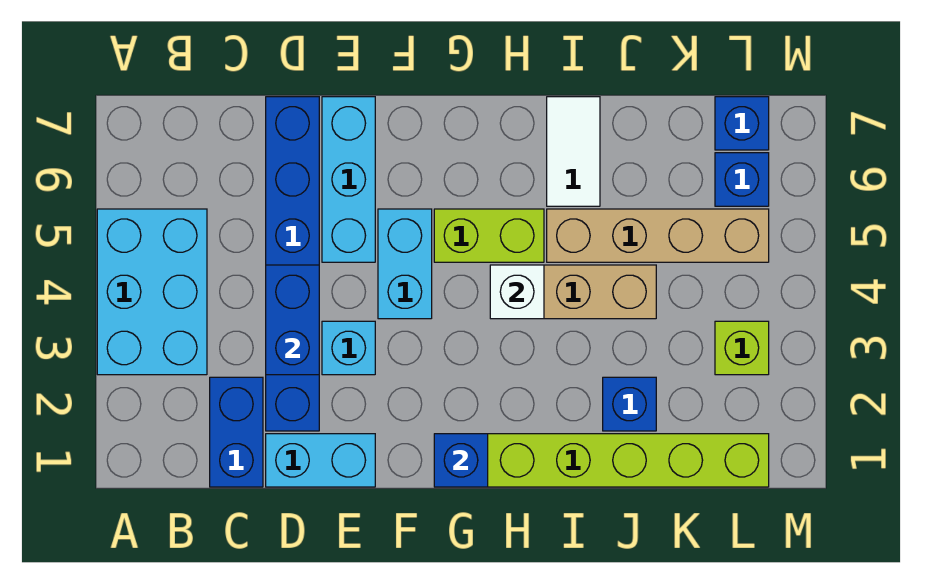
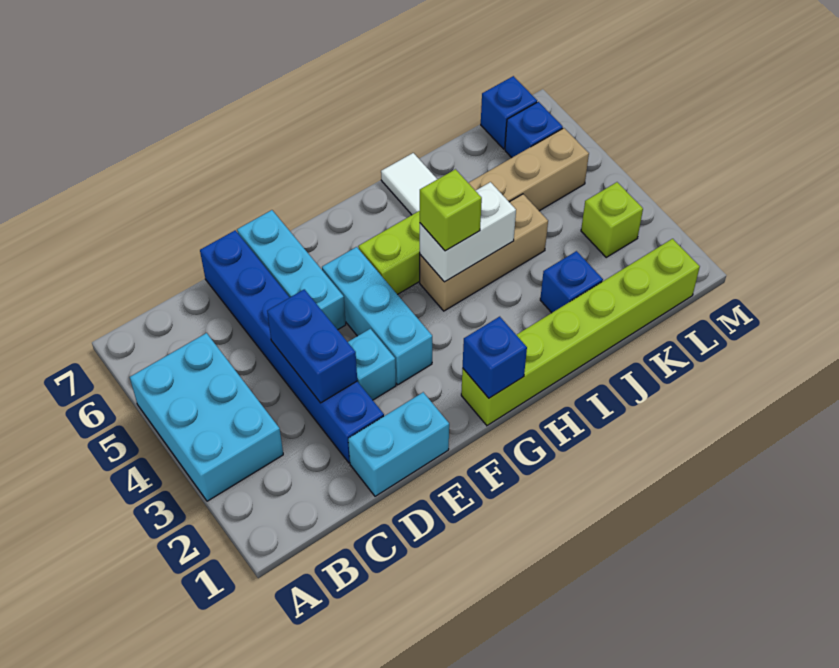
blue 1x2 brick [210,377,263,487] -> none
cyan 1x2 brick [378,209,432,319] -> cyan 1x3 brick [322,247,432,385]
white 1x1 brick [490,265,544,319] -> white 1x2 brick [420,182,516,282]
none -> lime 1x1 brick [420,169,482,251]

